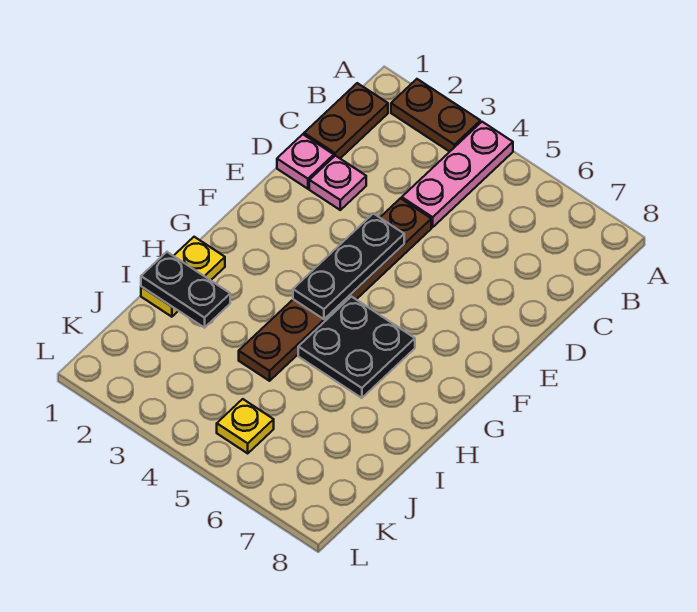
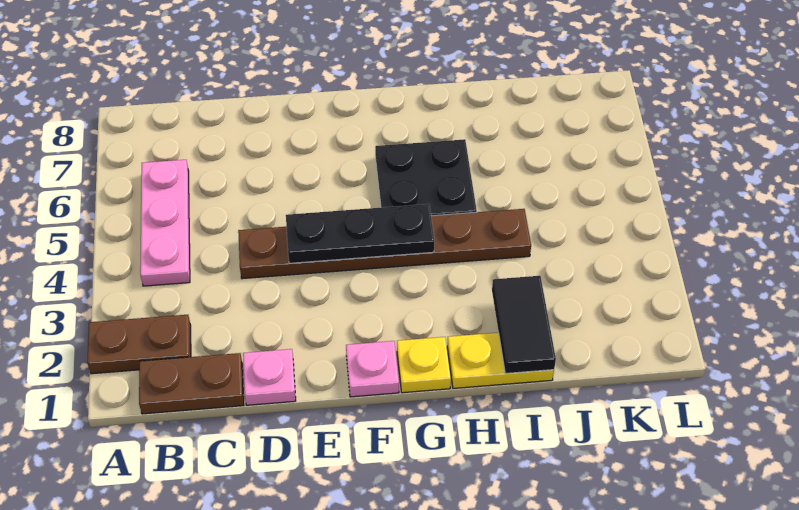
brown 1x2 plate [391,79,480,152] -> brown 1x2 plate turned to [87,315,191,374]
pink 1x3 plate [402,122,513,227] -> pink 1x3 plate turned to [140,160,190,286]
pink 1x1 plate [309,156,366,210] -> pink 1x1 plate moved to [346,341,399,397]
black 1x2 plate [141,252,230,328] -> black 1x2 tile [492,276,556,374]
yellow 1x1 plate [217,399,274,453] -> yellow 1x1 plate moved to [397,337,451,393]

